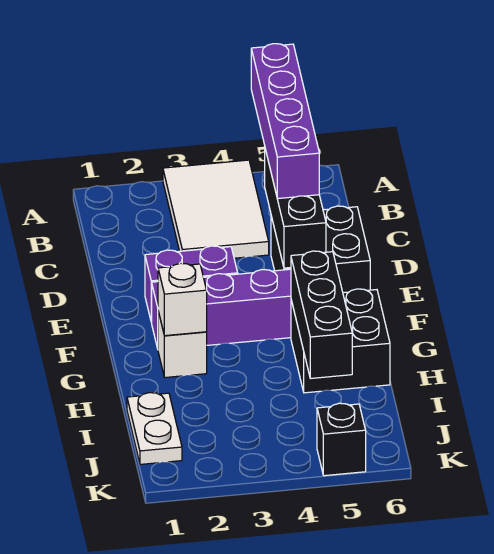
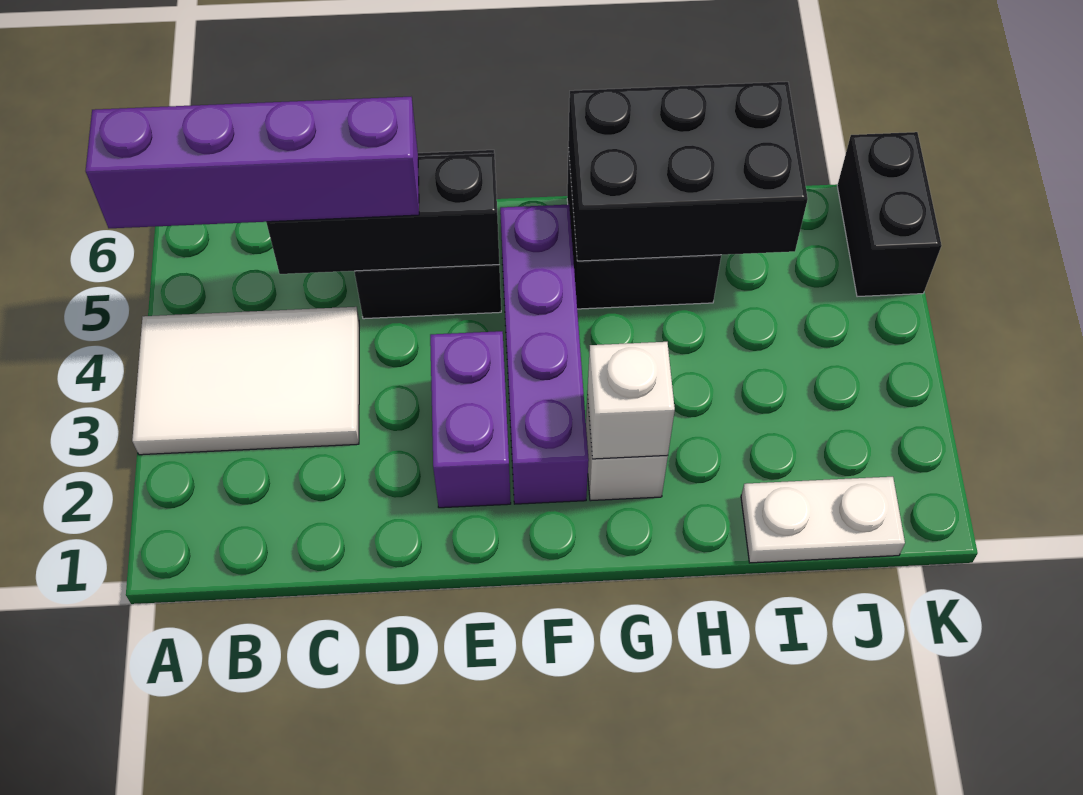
black 1x3 brick [291,251,352,379] -> black 2x3 brick [568,82,808,261]
black 1x1 brick [317,403,366,476] -> black 1x2 brick [837,132,942,297]

